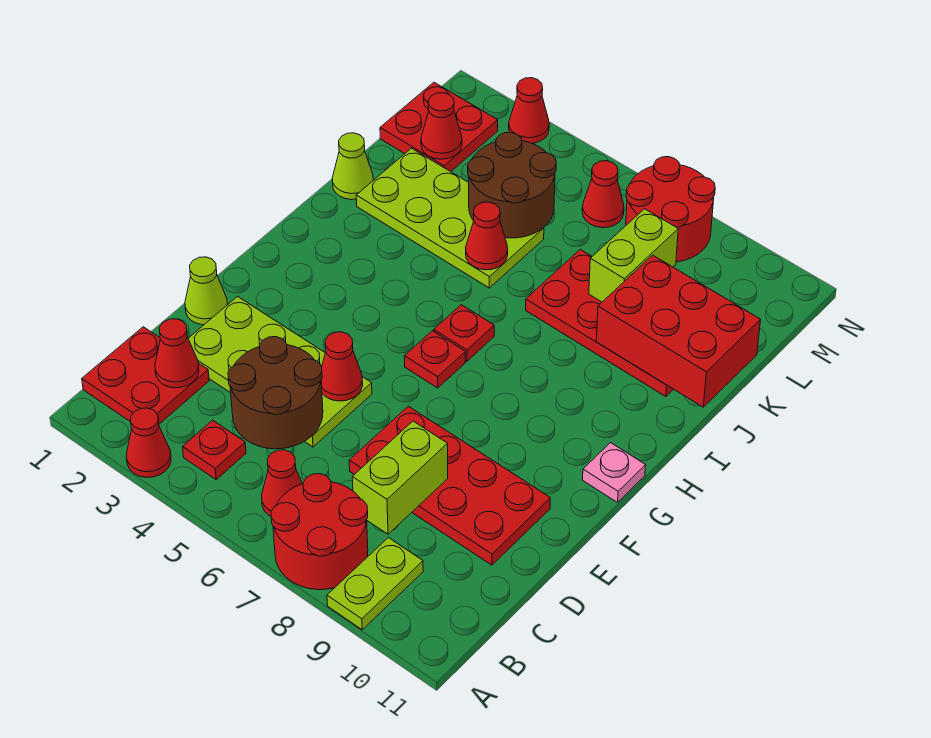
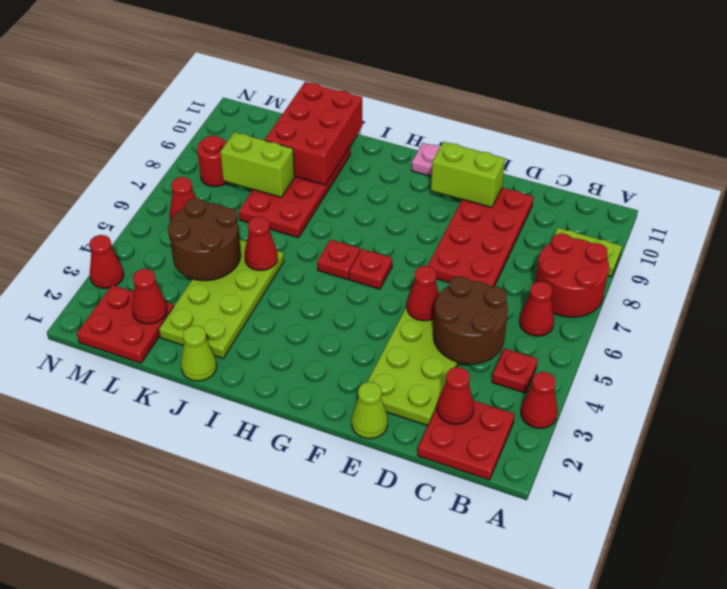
lime 1x2 brick [352,421,448,534] -> lime 1x2 brick moved to [431,142,505,207]
red 2x2 round brick [626,157,715,262] -> red 1x1 round brick [197,136,227,187]

